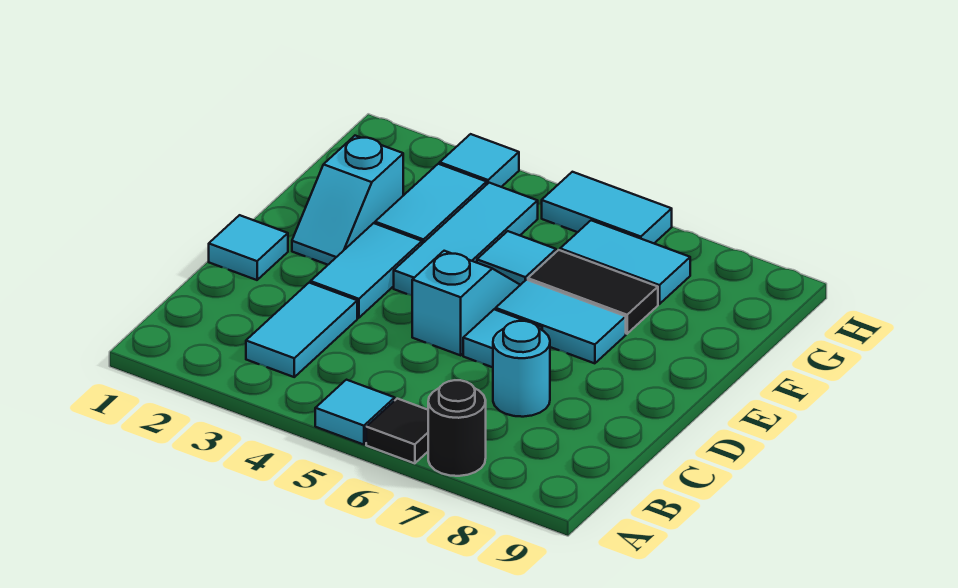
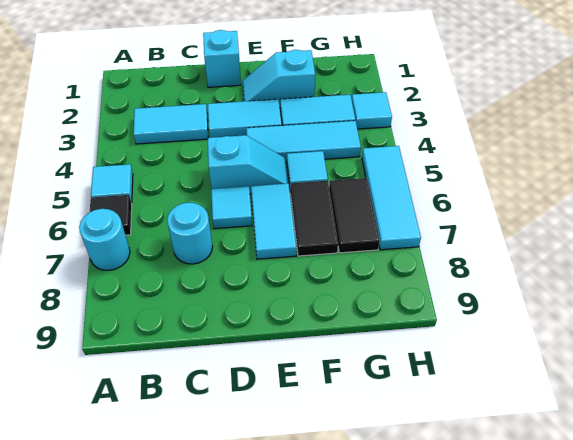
black 1x1 round brick [428,380,486,476] -> cyan 1x1 round brick [79,209,130,270]
cyan 1x1 tile [209,215,288,280] -> cyan 1x1 brick [203,30,241,87]
cyan 1x2 tile [560,220,690,304] -> black 1x2 tile [329,178,380,253]
cyan 1x2 tile [542,172,672,243] -> cyan 1x3 tile [362,146,421,250]

